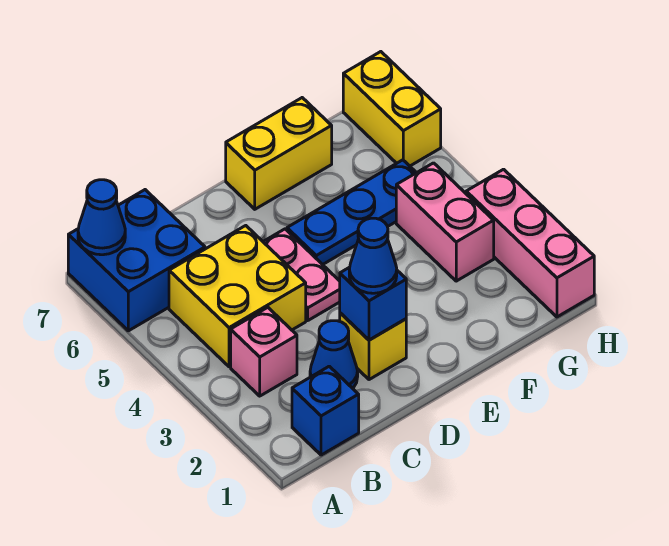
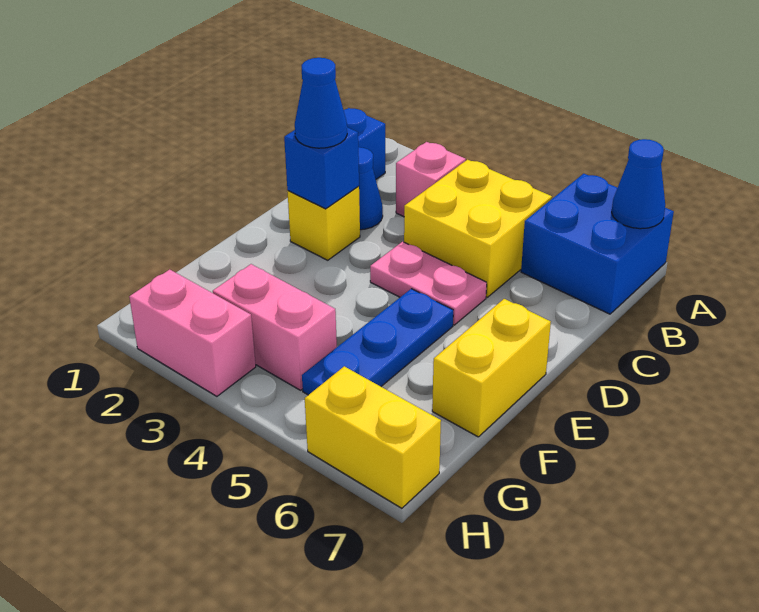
pink 1x3 brick [466,169,594,317] -> pink 1x2 brick [129,269,256,396]

